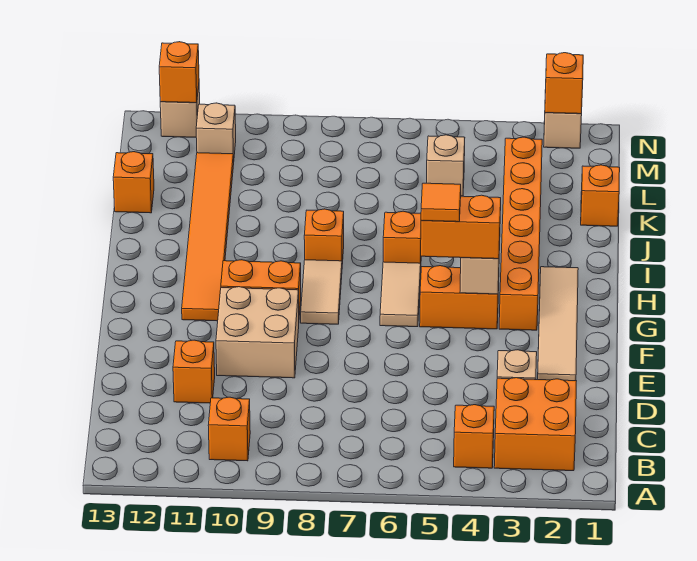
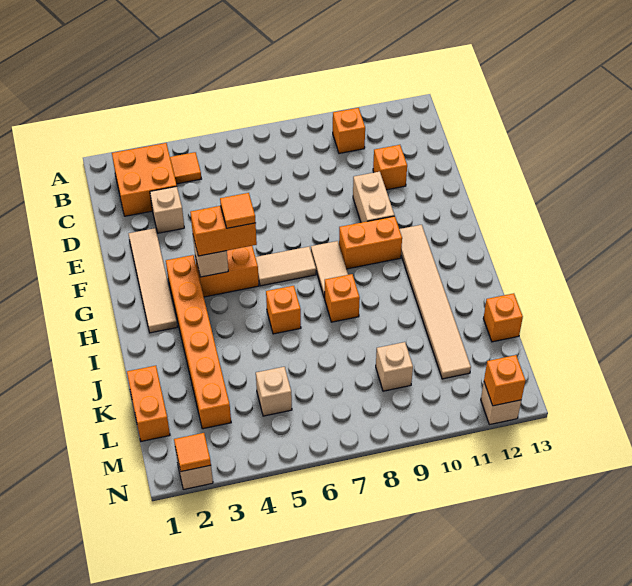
orange 1x1 brick [454,405,494,468] -> orange 1x1 tile [170,152,201,184]
tan 2x2 brick [216,287,299,378] -> tan 1x2 brick [353,172,395,223]
tan 1x2 tile [380,262,421,327] -> tan 1x2 tile turned to [255,247,316,286]
orange 1x6 tile [182,153,234,321] -> tan 1x6 tile [399,225,471,379]
orange 1x1 brick [581,165,620,226] -> orange 1x2 brick [127,366,170,441]
tan 1x1 brick [196,103,236,163] -> tan 1x1 brick moved to [376,342,413,391]
orange 1x1 brick [545,53,583,114] -> orange 1x1 tile [174,433,211,472]

